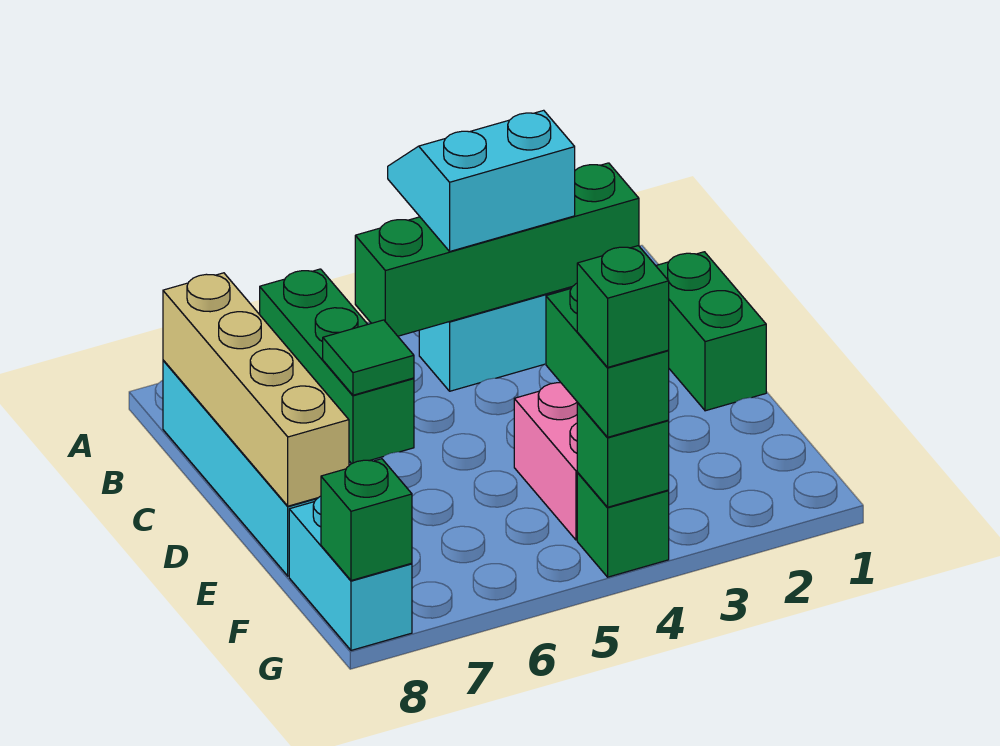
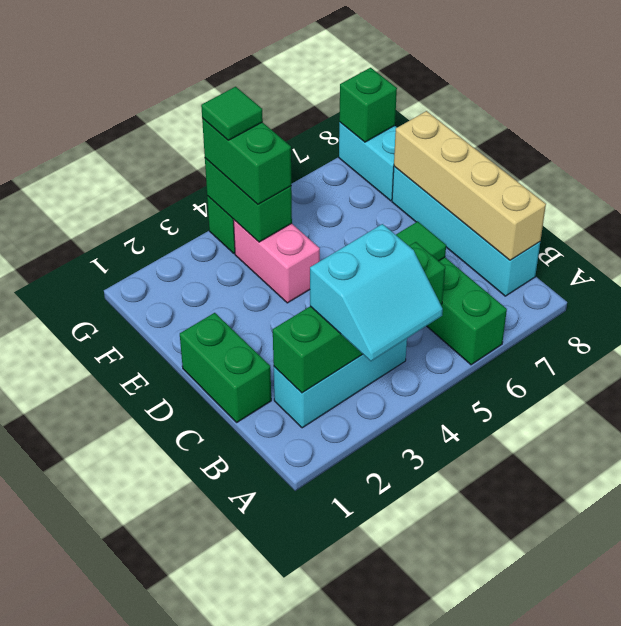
green 1x1 brick [577,403,669,507] -> green 1x2 brick [205,158,292,242]
green 1x1 brick [577,246,669,367] -> green 1x1 tile [201,87,263,140]

